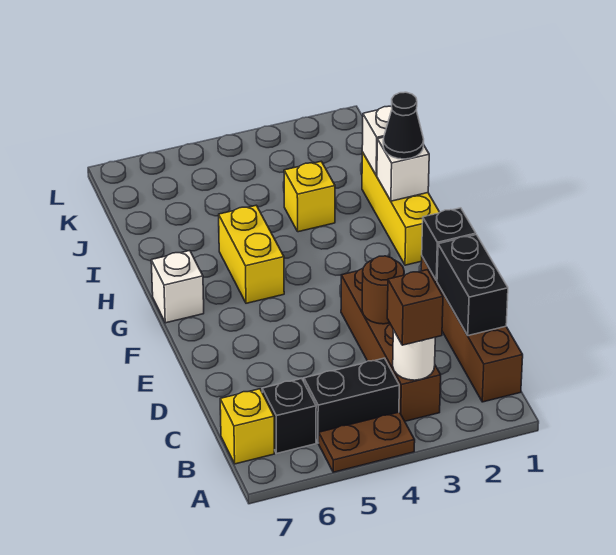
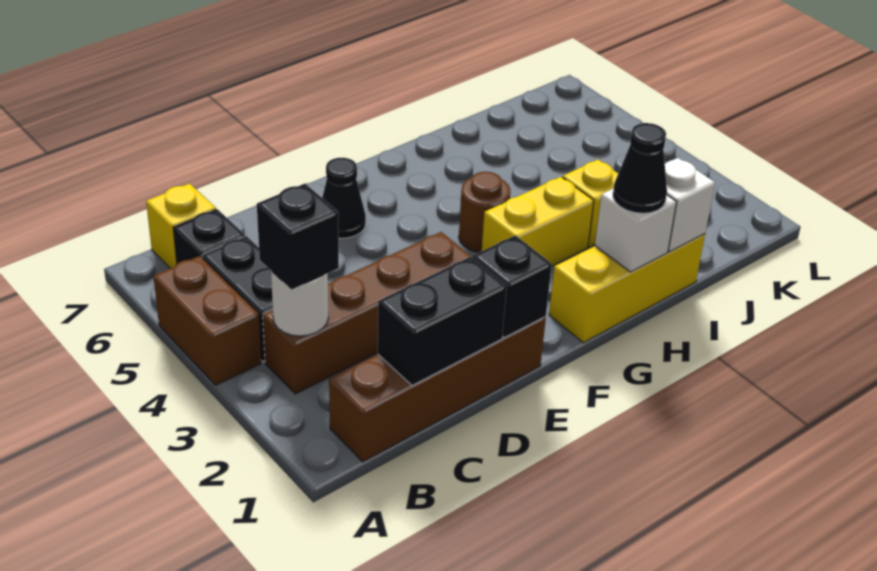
brown 1x2 plate [319,412,415,472] -> brown 1x2 brick [153,256,261,385]
brown 1x1 brick [387,270,443,345] -> black 1x1 brick [257,184,339,290]
brown 1x1 round brick [362,256,404,324] -> brown 1x1 round brick moved to [459,172,510,252]
none -> black 1x1 cone [322,158,366,238]
yellow 1x2 brick [219,205,284,303] -> yellow 1x2 brick moved to [482,177,594,266]
white 1x1 brick [151,251,204,323] -> none

